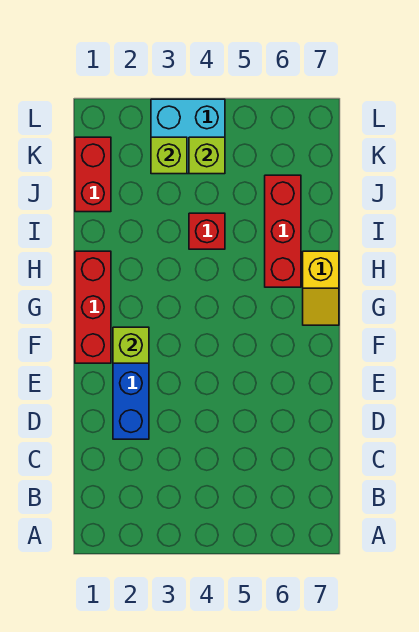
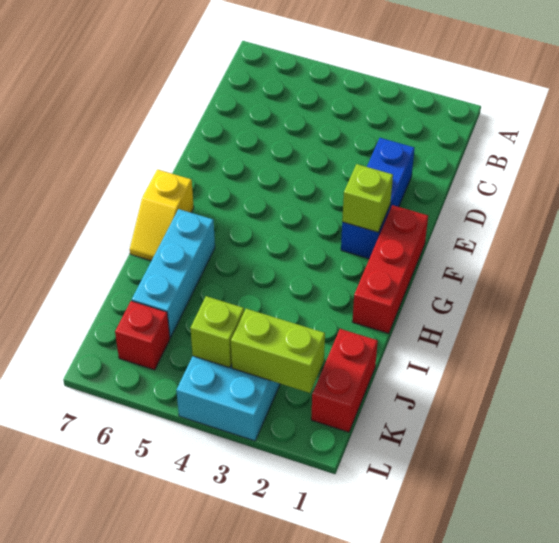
yellow 1x2 slope [303,251,339,325] -> yellow 1x2 slope turned to [130,169,194,261]
red 1x3 brick [265,175,301,287] -> cyan 1x3 brick [132,209,215,338]
red 1x1 brick [189,213,225,249] -> red 1x1 brick moved to [115,301,170,370]
lime 1x1 brick [151,137,187,174] -> lime 1x2 brick [231,309,325,393]

